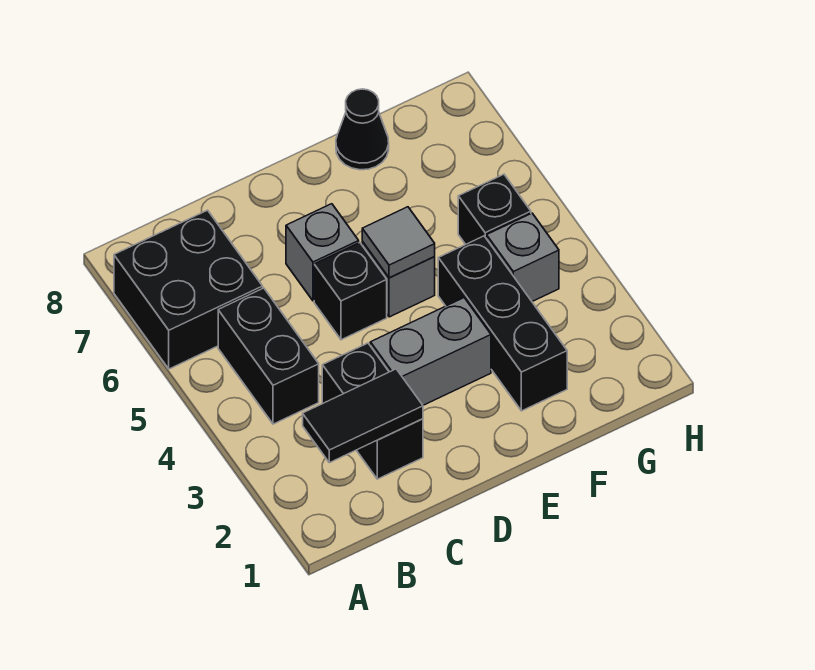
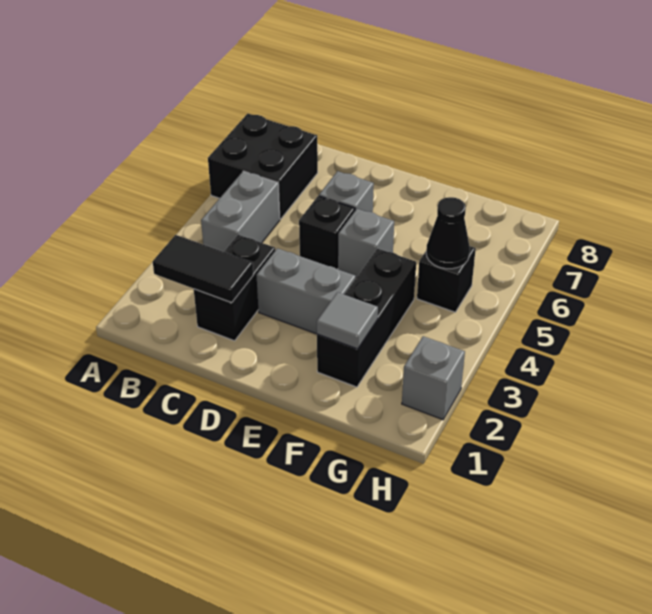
black 1x2 brick [218,288,319,424] -> grey 1x2 brick [201,171,280,252]
grey 1x1 tile [362,207,435,278] -> grey 1x1 tile moved to [317,292,378,349]
black 1x1 cone [336,89,389,170] -> black 1x1 cone moved to [426,197,470,269]
grey 1x1 brick [487,213,559,301] -> grey 1x1 brick moved to [402,336,465,420]

